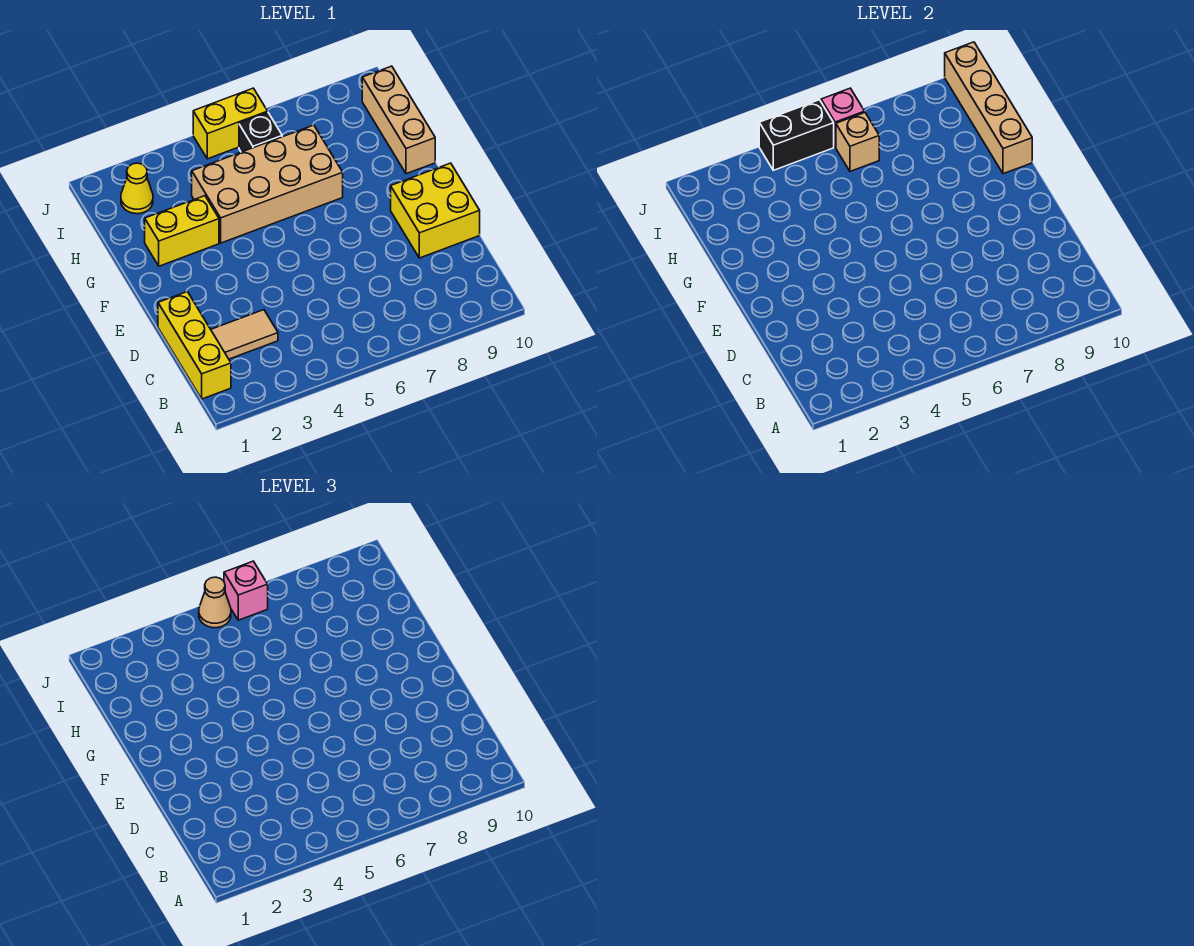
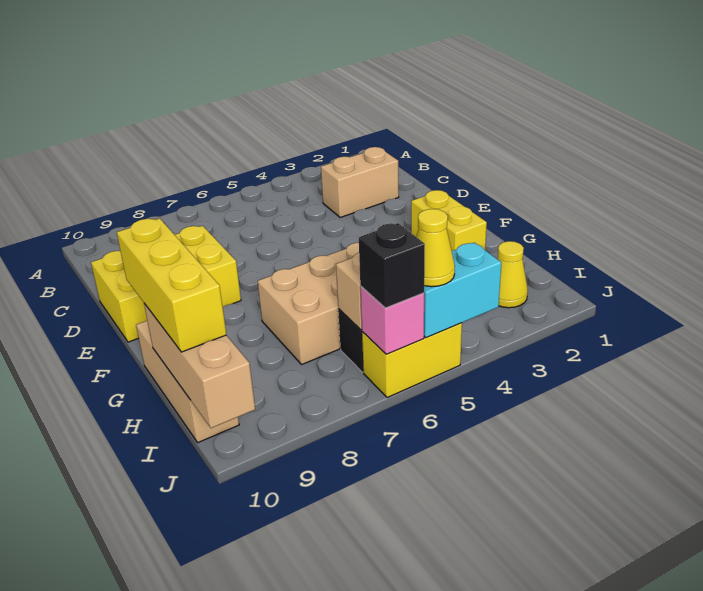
yellow 1x3 brick [158,292,231,399] -> yellow 1x3 brick moved to [117,218,226,352]
tan 1x2 tile [211,310,278,359] -> tan 1x2 brick [321,147,399,218]
yellow 2x2 brick [391,163,480,258] -> yellow 2x3 brick [91,226,241,342]
yellow 1x2 brick [145,196,219,266] -> yellow 1x2 brick turned to [411,190,487,251]
tan 1x4 brick [945,42,1032,174] -> tan 1x3 brick [144,303,255,428]
black 1x2 brick [759,100,834,170] -> cyan 1x2 brick [424,243,501,338]
tan 1x1 cone [199,577,231,628] -> yellow 1x1 cone [416,209,455,287]
pink 1x1 brick [224,561,268,620] -> black 1x1 brick [359,223,425,308]

